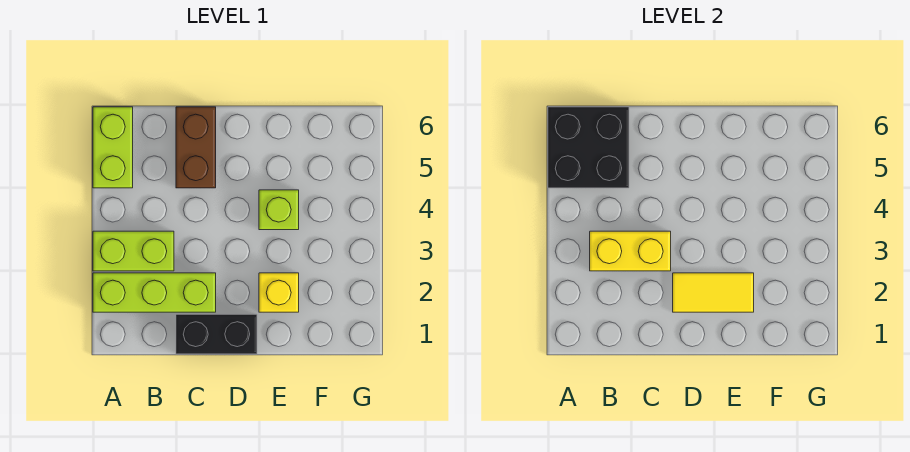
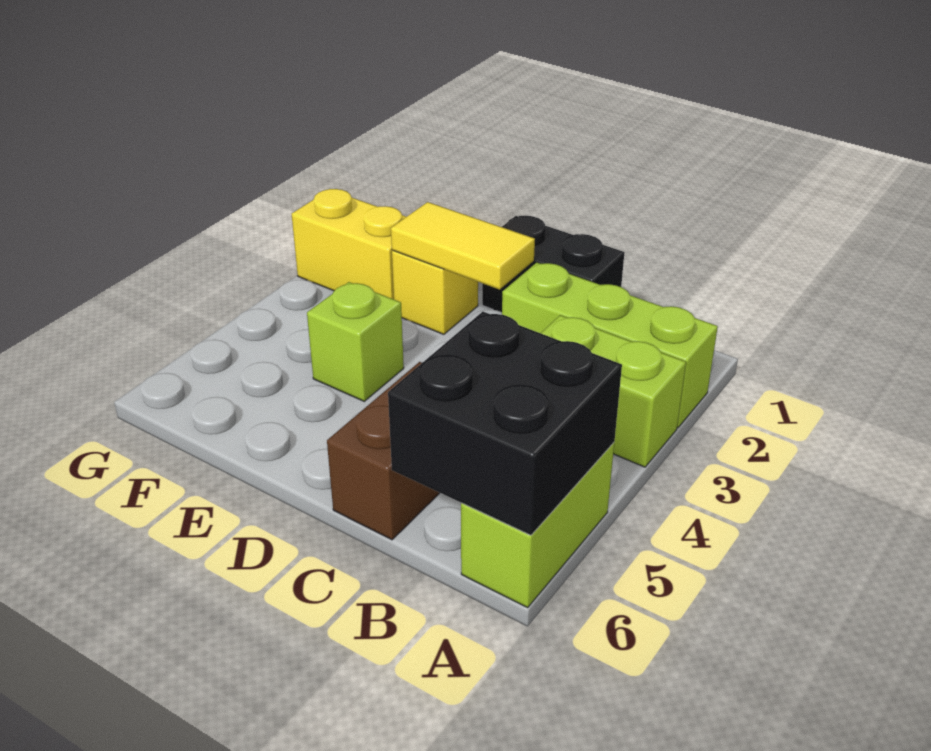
yellow 1x2 brick [590,231,671,271] -> yellow 1x2 brick moved to [291,189,406,299]

